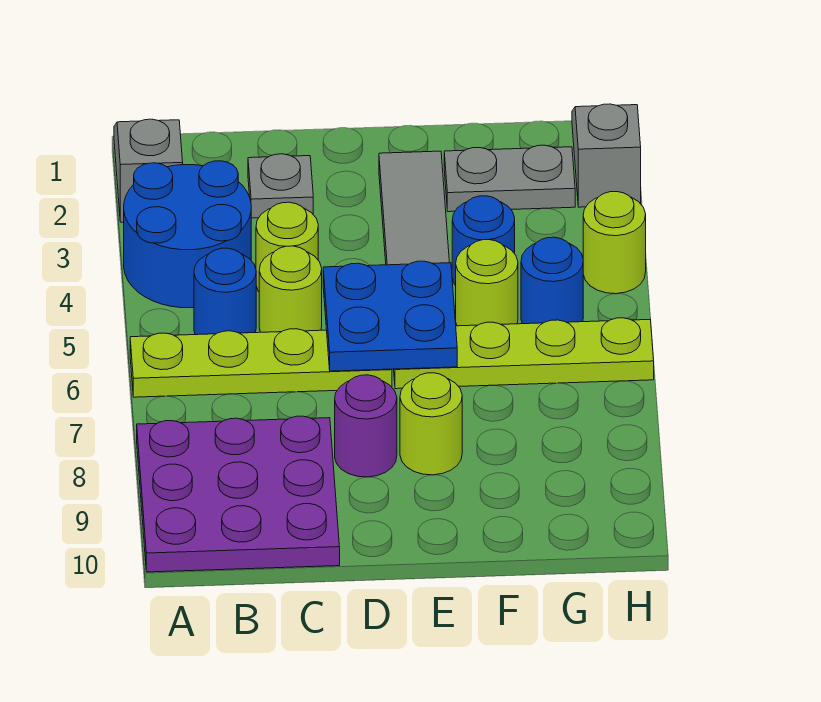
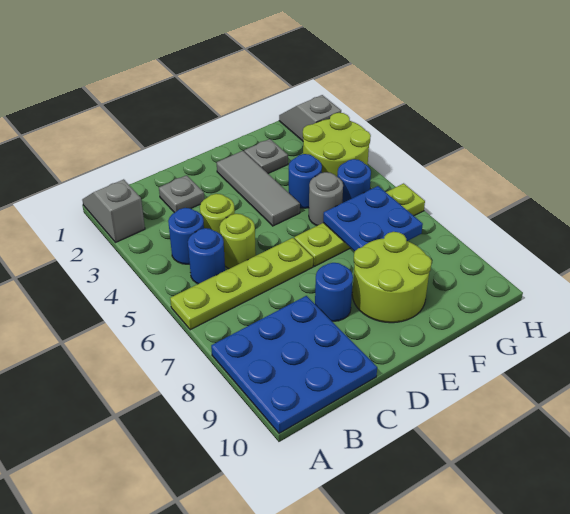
blue 2x2 round brick [124,161,251,308] -> blue 1x1 round brick [168,208,204,264]
purple 3x3 plate [137,416,340,572] -> blue 3x3 plate [211,296,377,433]
blue 2x2 plate [323,261,457,371] -> blue 2x2 plate moved to [323,186,423,251]
purple 1x1 round brick [335,375,397,477] -> blue 1x1 round brick [315,263,353,321]
lime 1x1 round brick [400,373,462,475] -> lime 2x2 round brick [352,232,432,323]
grey 1x2 plate [444,145,575,212] -> grey 1x1 plate [244,139,288,173]
lime 1x1 round brick [456,240,518,326] -> grey 1x1 round brick [309,172,343,226]
lime 1x1 round brick [583,192,646,294] -> lime 2x2 round brick [303,113,371,176]

